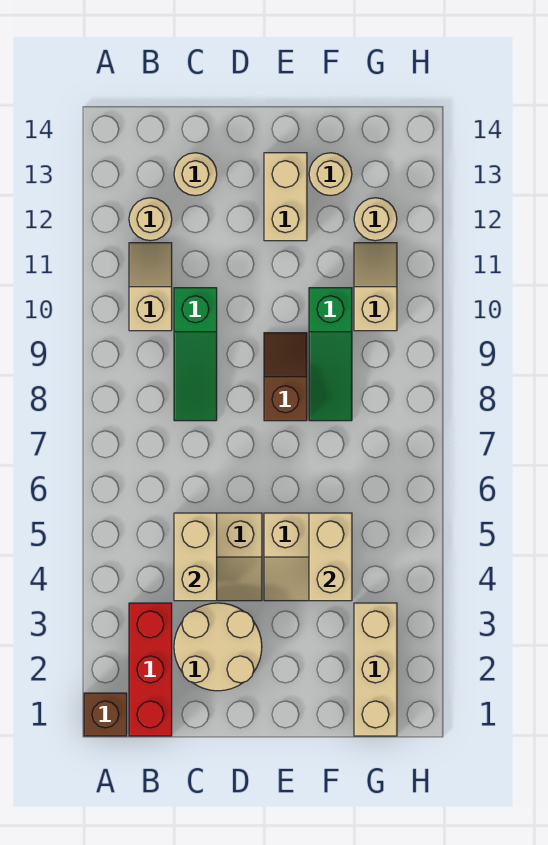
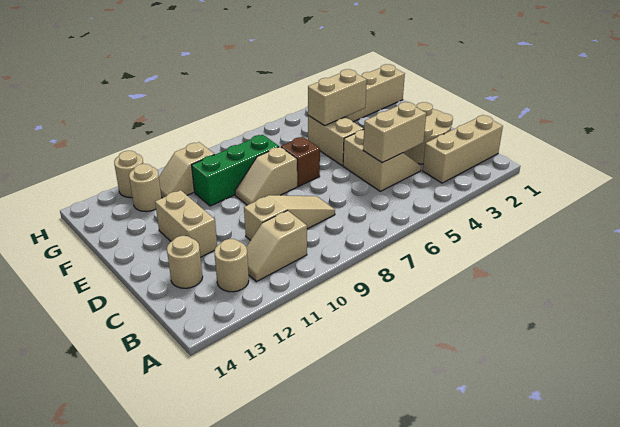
brown 1x1 brick [84,693,127,736] -> brown 1x1 brick moved to [281,137,320,186]
red 1x3 brick [129,603,172,736] -> tan 1x3 brick [423,115,503,183]
green 1x3 slope [174,288,217,421] -> tan 1x3 slope [244,195,335,240]
brown 1x2 slope [264,333,307,421] -> tan 1x2 slope [235,147,297,205]
tan 1x2 brick [264,153,307,241] -> tan 1x2 brick turned to [155,190,217,257]
green 1x3 slope [309,288,352,421] -> green 1x3 brick [192,135,279,206]
tan 1x1 round brick [309,153,352,196] -> tan 1x1 round brick moved to [114,151,143,198]

